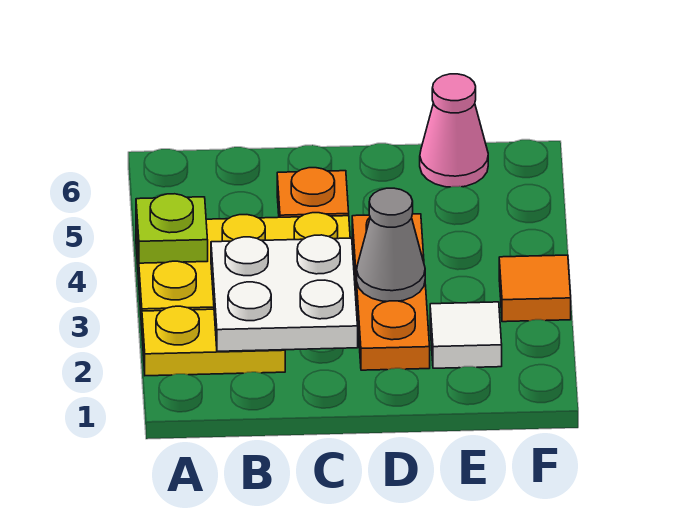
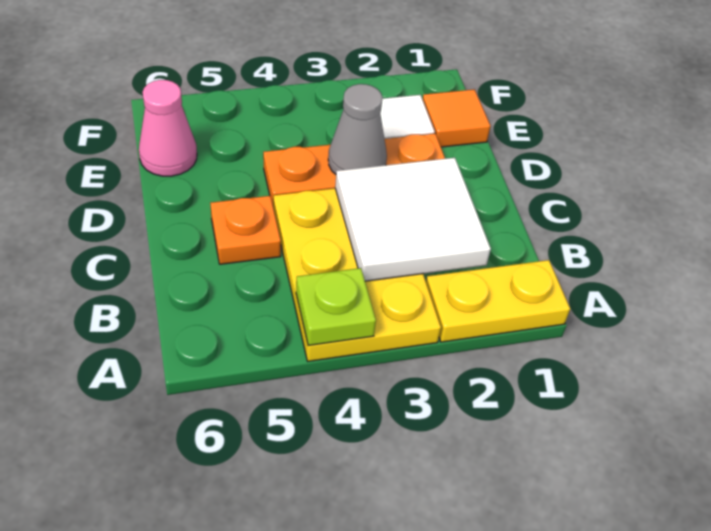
yellow 1x2 plate [142,306,285,376] -> yellow 1x2 plate turned to [426,260,570,342]
white 2x2 plate [211,235,358,351] -> white 2x2 tile [335,158,491,281]
orange 1x1 tile [499,255,571,322] -> orange 1x1 tile moved to [423,89,491,147]

